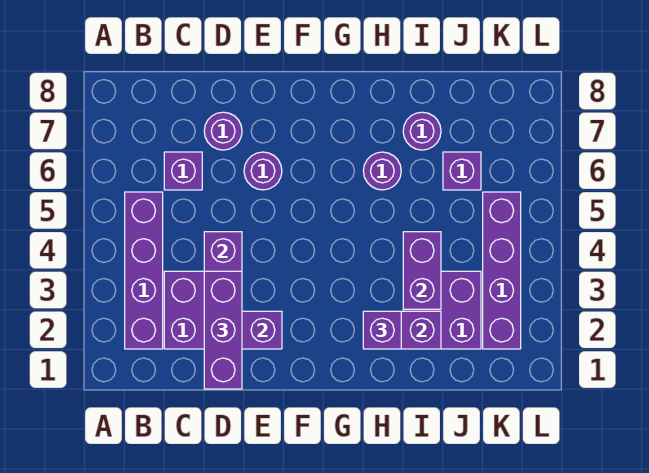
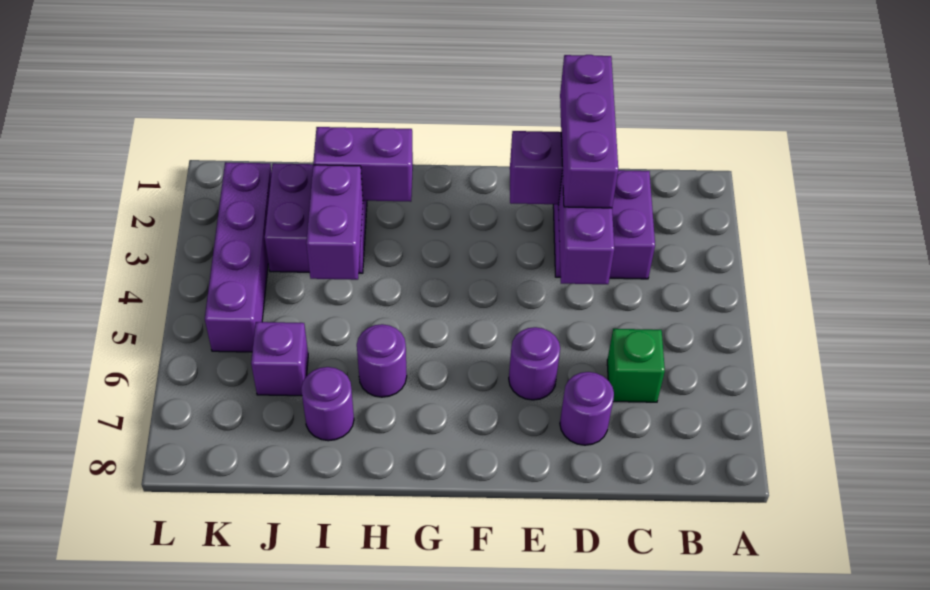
purple 1x4 brick [125,192,163,349] -> none
purple 1x1 brick [164,152,202,190] -> green 1x1 brick [607,329,665,402]
purple 1x1 brick [363,311,401,349] -> none

